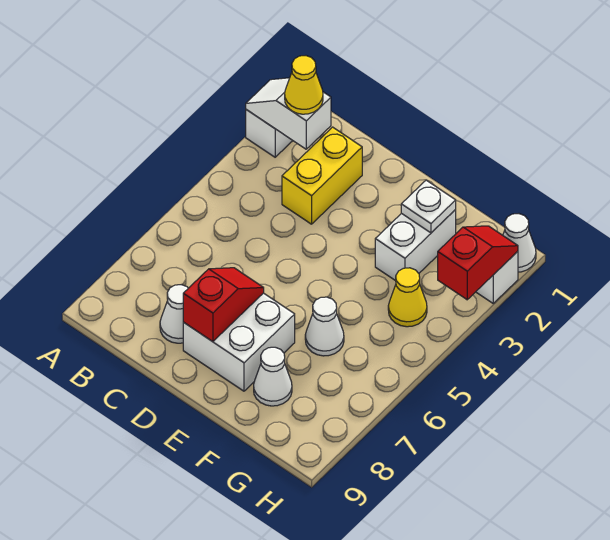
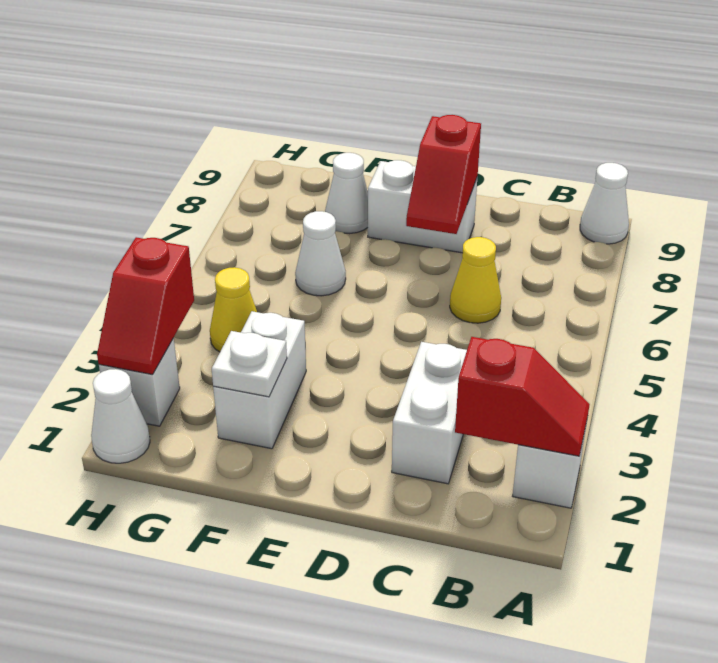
white 1x2 slope [246,78,331,149] -> red 1x2 slope [455,337,590,456]
yellow 1x1 cone [285,56,323,114] -> yellow 1x1 cone moved to [450,237,501,323]
yellow 1x2 brick [282,127,362,224] -> white 1x2 brick [392,342,467,484]
white 1x1 cone [160,285,188,343] -> white 1x1 cone moved to [580,163,629,244]
white 2x2 brick [183,293,295,391] -> white 1x2 brick [368,160,478,253]

